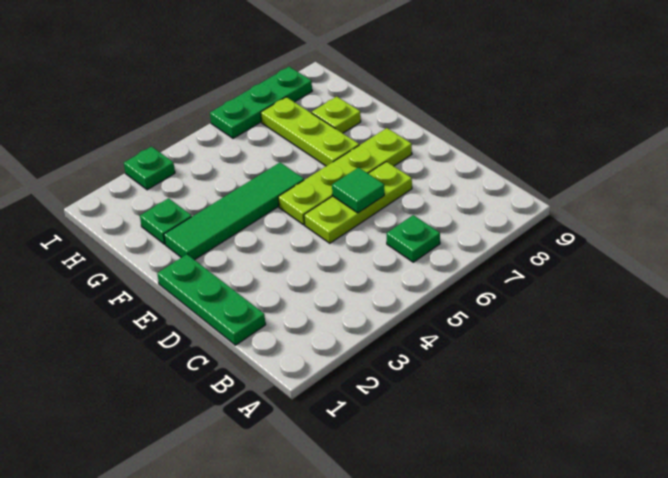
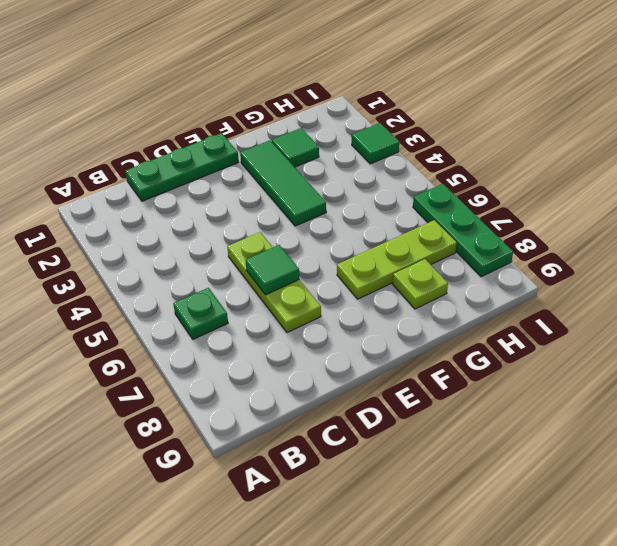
lime 1x4 plate [278,128,412,225] -> none
green 1x4 tile [164,162,304,260] -> green 1x3 tile [240,140,326,226]
green 1x1 plate [140,198,192,244] -> green 1x1 tile [272,128,319,167]
green 1x1 plate [124,147,175,190] -> green 1x1 tile [352,123,399,164]

